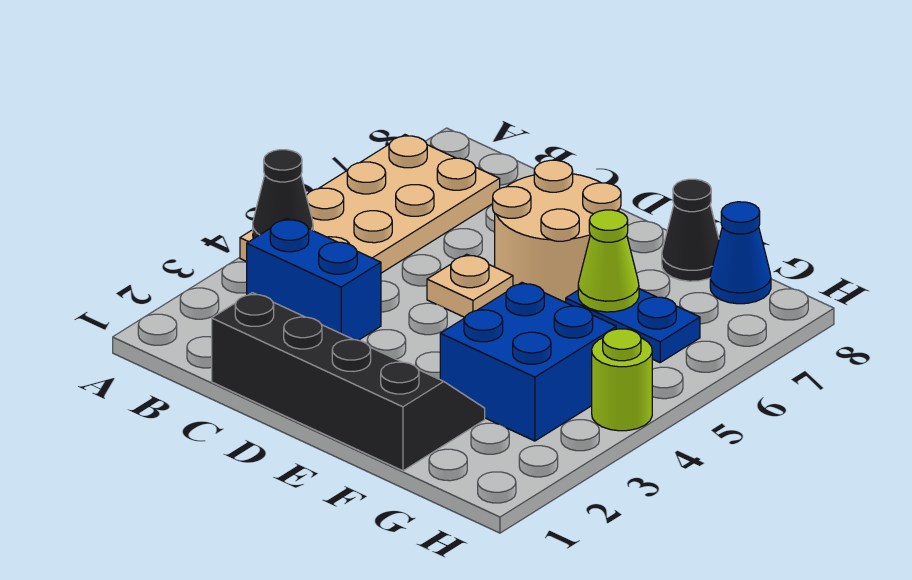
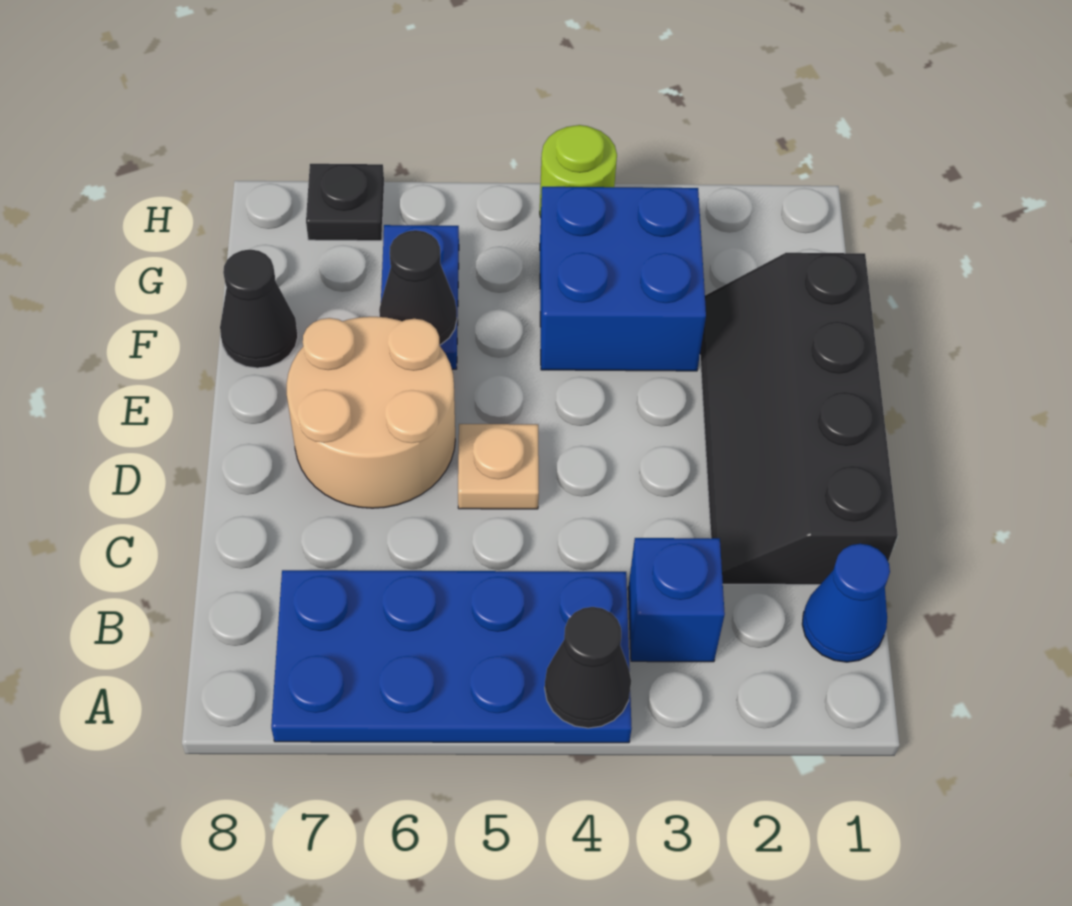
tan 2x4 plate [240,135,500,273] -> blue 2x4 plate [271,570,632,743]
blue 1x2 brick [247,218,381,340] -> blue 1x1 brick [628,538,725,662]
lime 1x1 cone [578,210,639,312] -> black 1x1 cone [379,230,457,345]
blue 1x1 cone [710,202,771,304] -> blue 1x1 cone moved to [802,544,890,662]
none -> black 1x1 plate [306,164,384,241]

